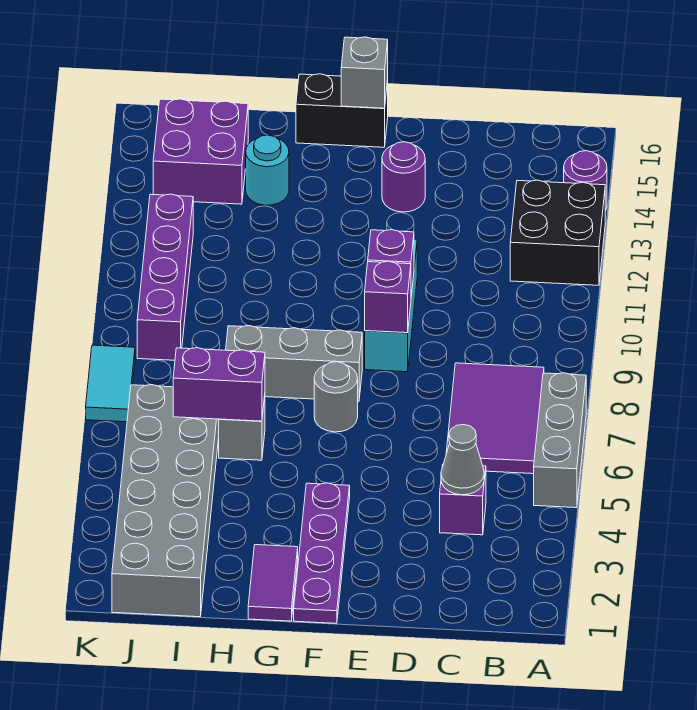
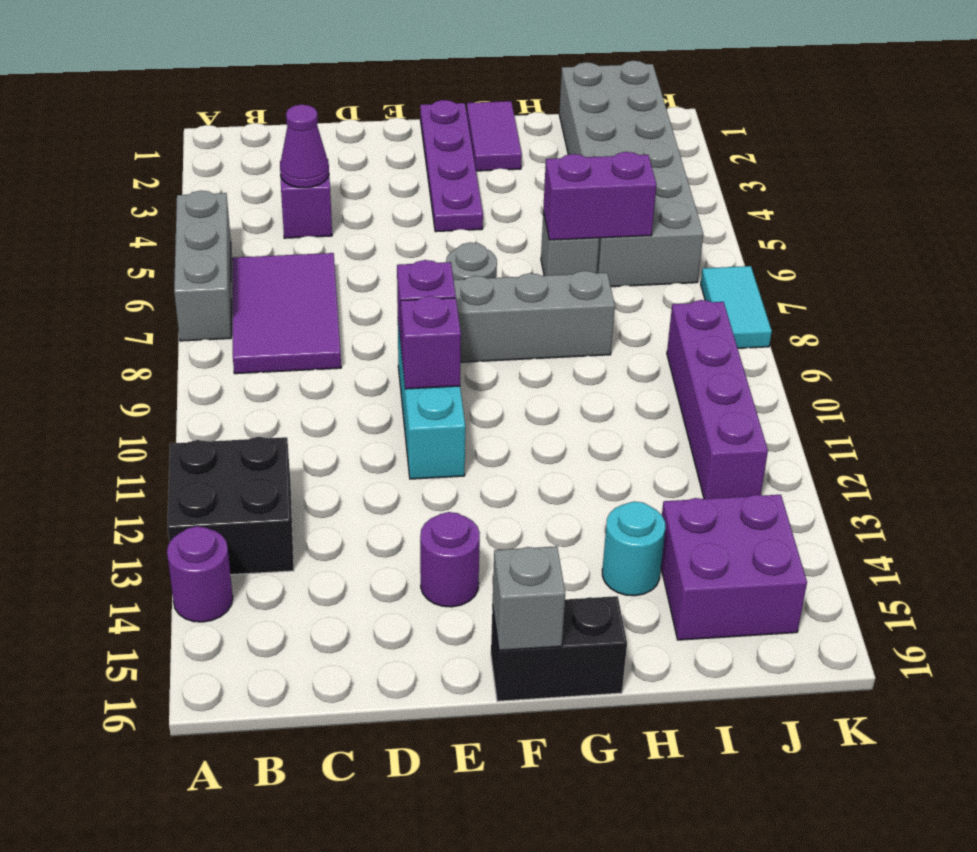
grey 1x1 cone [441,425,484,495] -> purple 1x1 cone [280,105,329,188]

